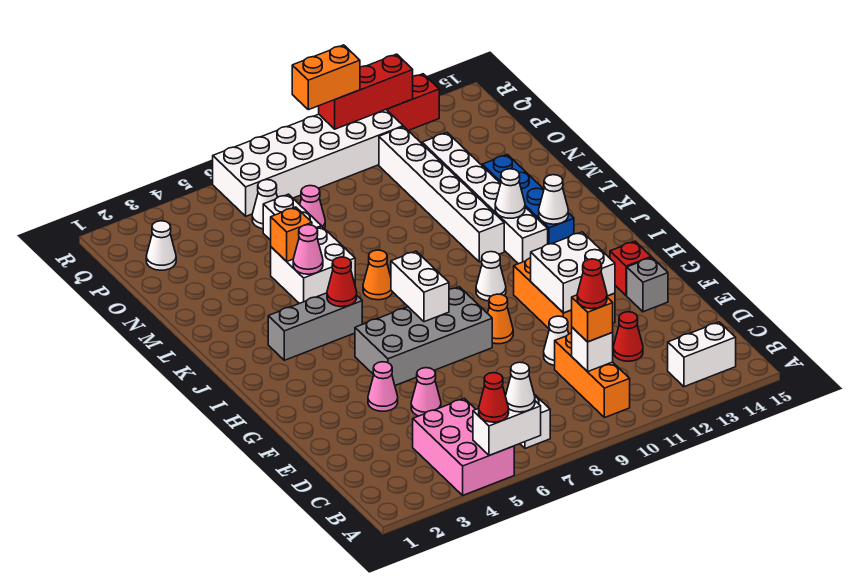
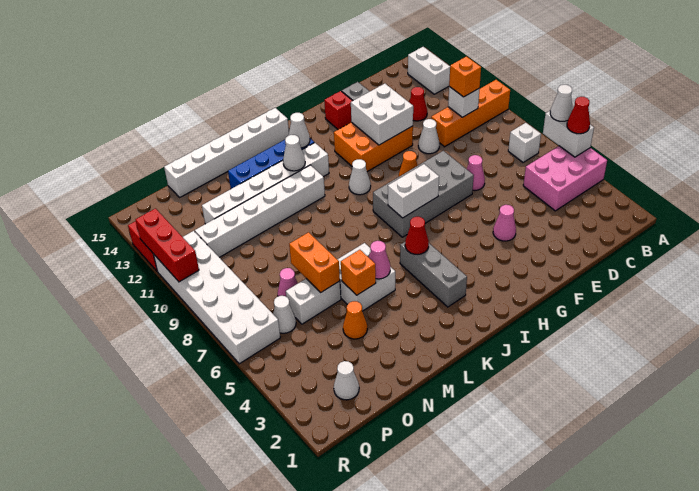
orange 1x3 brick [555,333,630,418] -> orange 1x4 brick [431,80,510,147]
red 1x1 cone [577,259,607,309] -> none
pink 1x1 cone [411,368,441,416] -> pink 1x1 cone moved to [467,155,485,191]
grey 2x4 brick [355,287,492,385] -> grey 2x4 brick turned to [373,151,474,237]
none -> white 1x6 brick [164,108,289,197]
orange 1x1 cone [363,250,392,300] -> orange 1x1 cone moved to [343,301,367,339]
orange 1x2 brick [292,45,360,110] -> orange 1x2 brick moved to [289,232,340,292]

